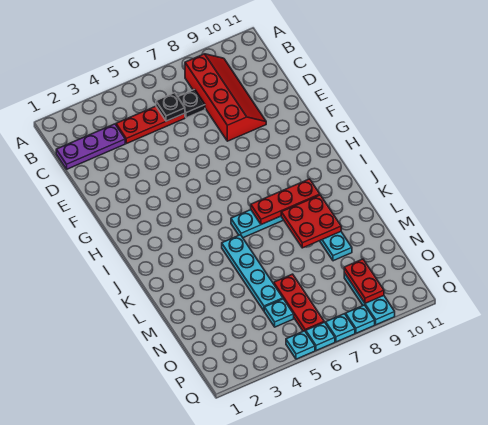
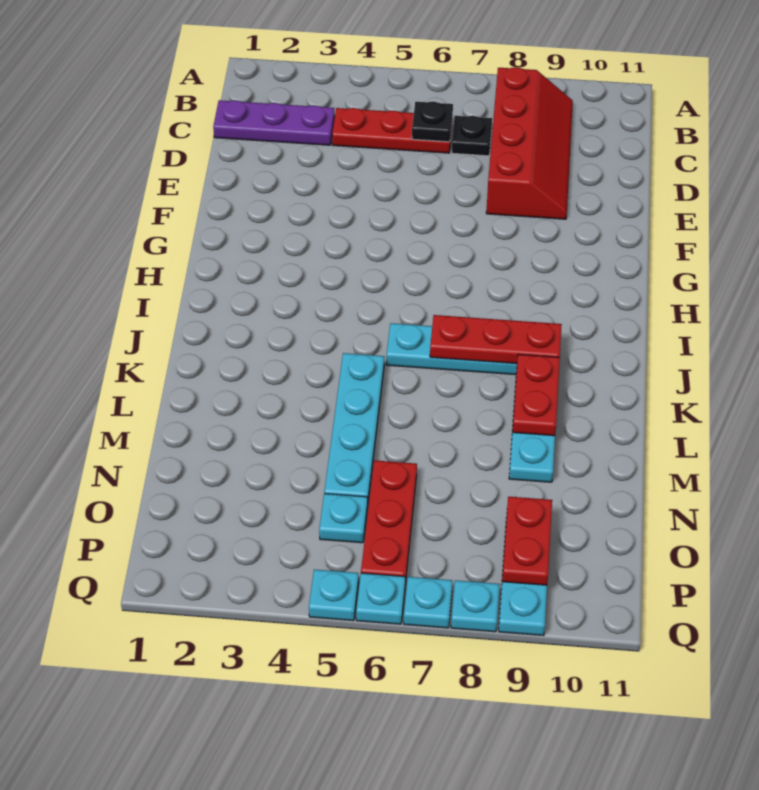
red 2x2 plate [281,195,341,248] -> red 1x2 plate [512,354,560,436]

